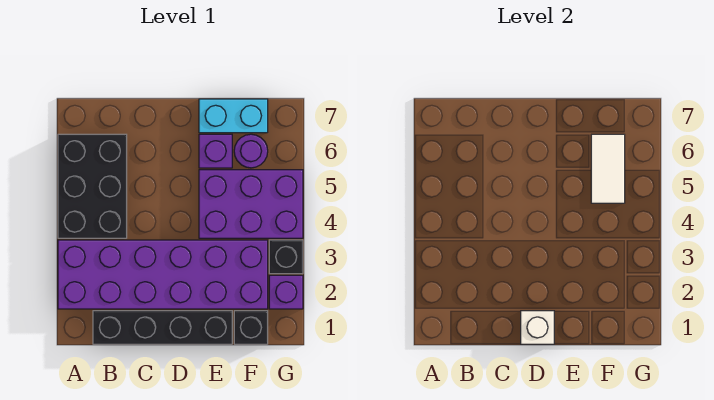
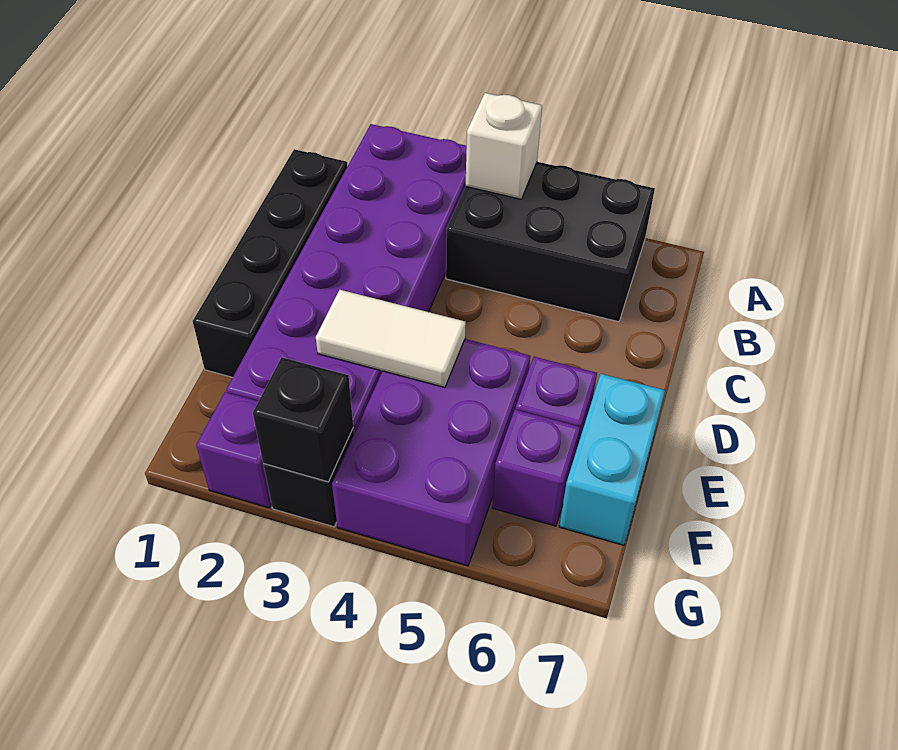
white 1x1 brick [521,311,554,344] -> white 1x1 brick moved to [466,93,542,199]
black 1x1 brick [234,311,268,344] -> black 1x1 brick moved to [253,357,353,482]
white 1x2 tile [591,134,625,203] -> white 1x2 tile moved to [316,290,466,387]
purple 1x1 round brick [234,134,268,168] -> purple 1x1 brick [492,410,580,526]

